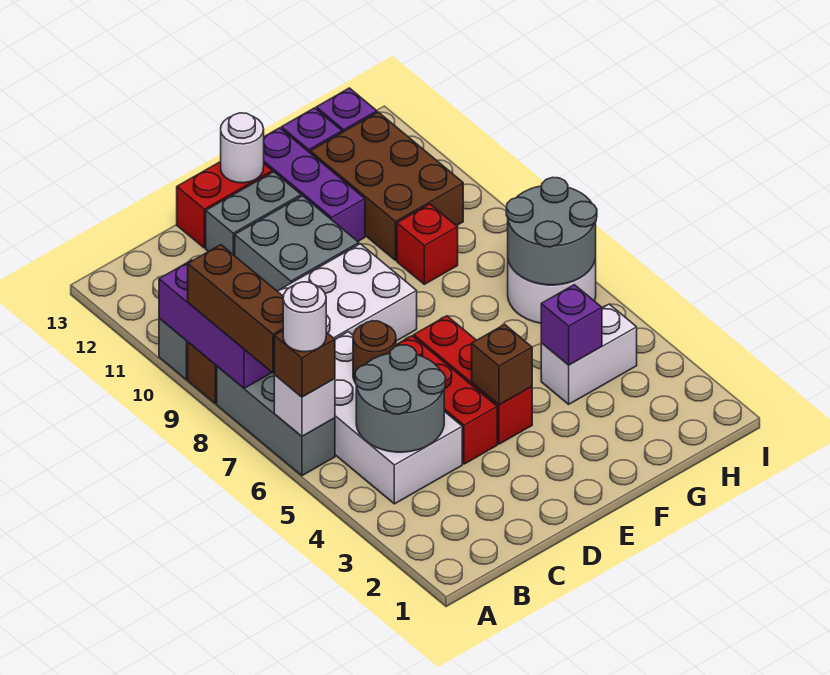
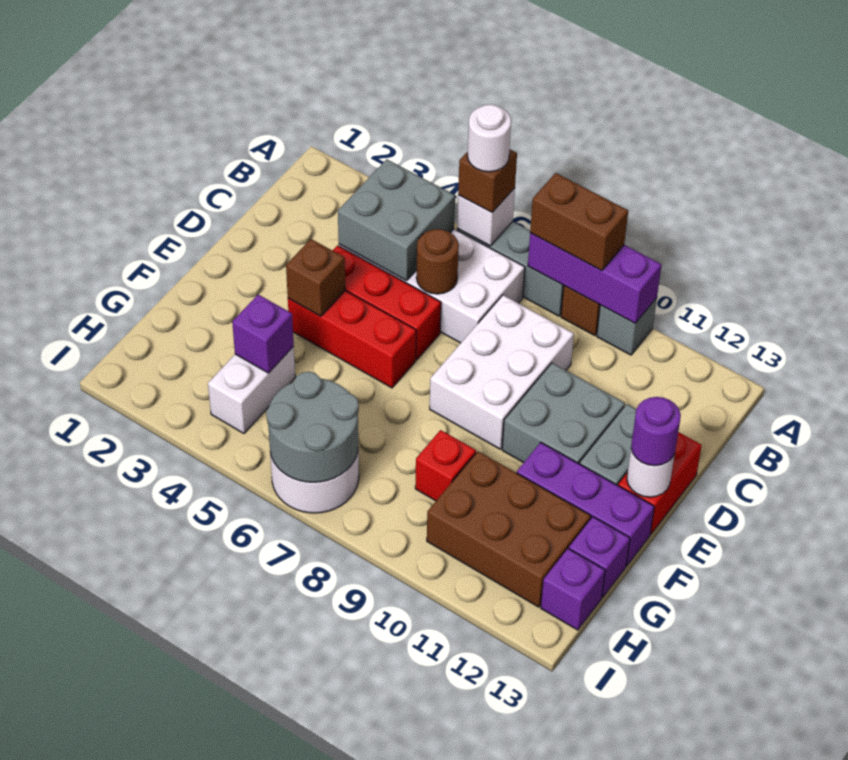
brown 1x3 brick [188,245,283,373] -> brown 1x2 brick [530,173,628,271]
grey 2x2 round brick [355,345,446,452] -> grey 2x2 brick [338,159,455,281]
none -> purple 1x1 round brick [631,397,681,466]

